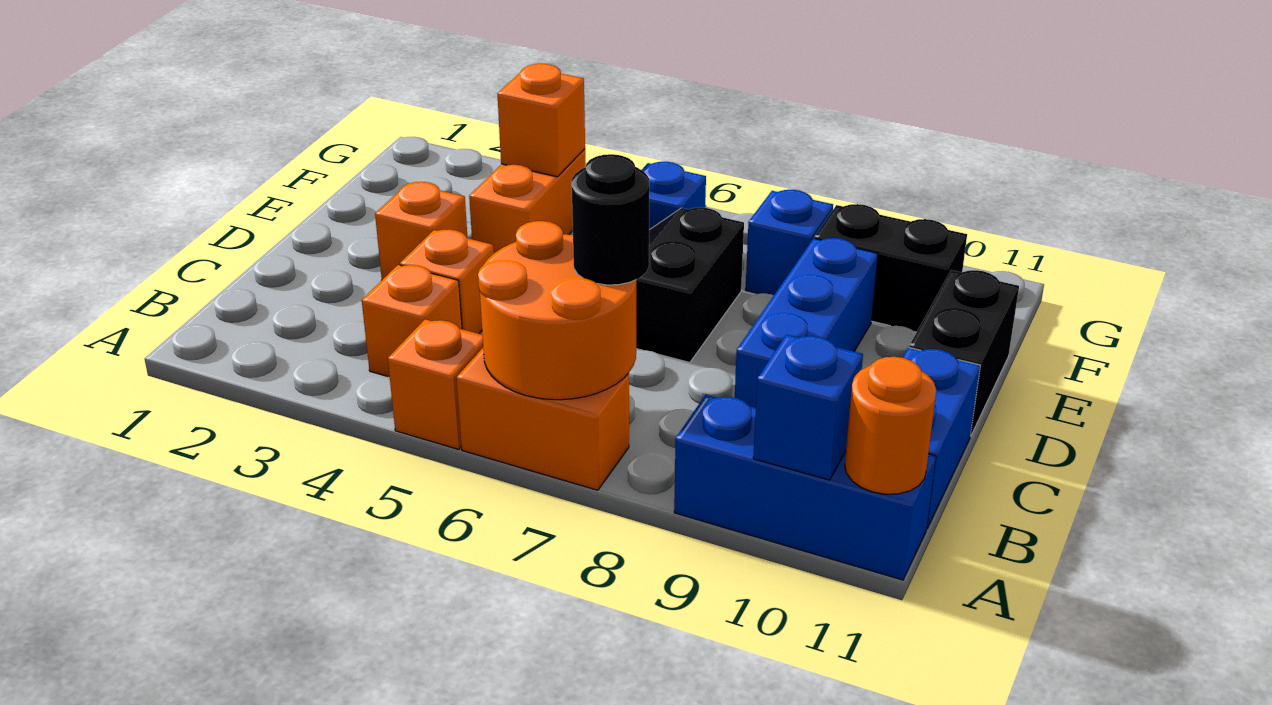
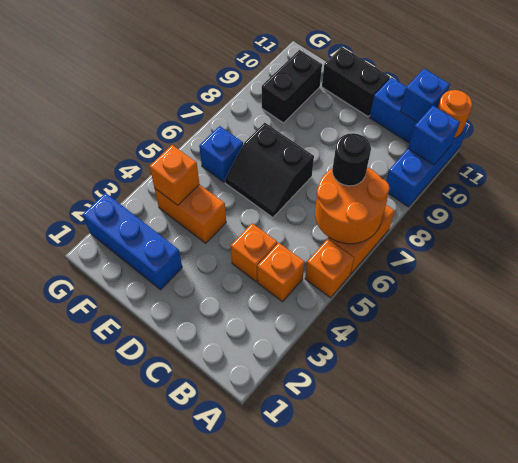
blue 1x3 brick [735,238,878,408] -> blue 1x3 brick moved to [83,193,182,290]
orange 1x1 brick [375,182,468,280] -> none
blue 1x1 brick [746,190,833,295] -> blue 1x1 brick moved to [400,69,450,122]

